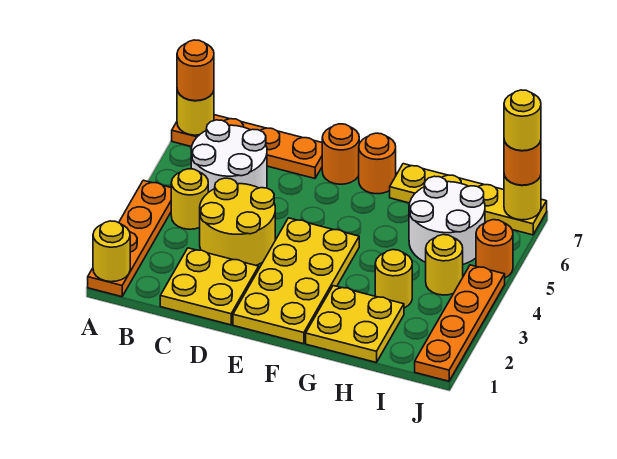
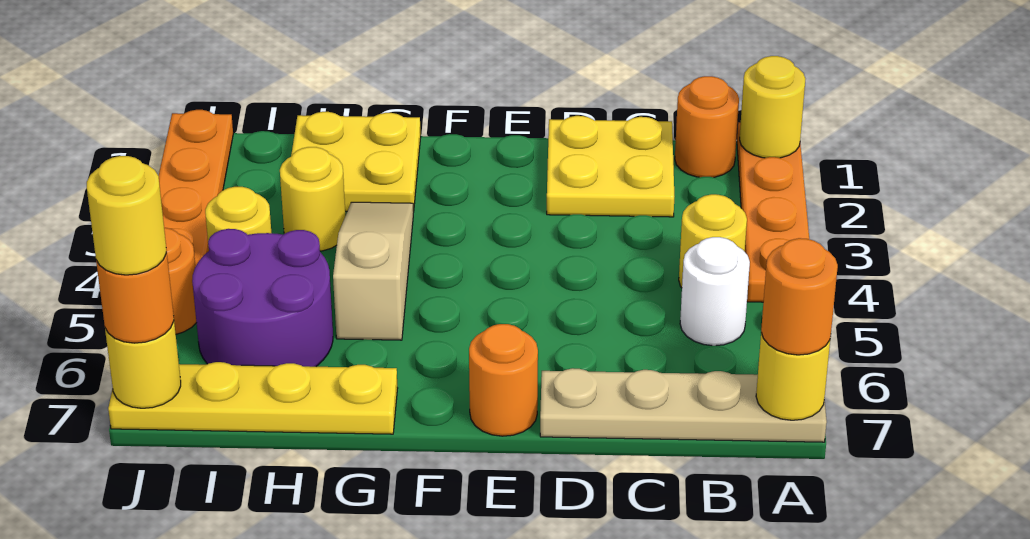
orange 1x4 plate [172,115,322,178] -> tan 1x4 plate [540,368,827,442]
white 2x2 round brick [191,120,267,192] -> white 1x1 round brick [680,237,750,346]
yellow 2x2 round brick [200,178,275,265] -> none
yellow 2x4 plate [233,218,359,344] -> none
orange 1x1 round brick [359,133,396,194] -> orange 1x1 round brick moved to [675,76,739,177]
none -> tan 1x3 slope [333,202,413,340]
white 2x2 round brick [409,176,485,264] -> purple 2x2 round brick [192,229,333,367]

